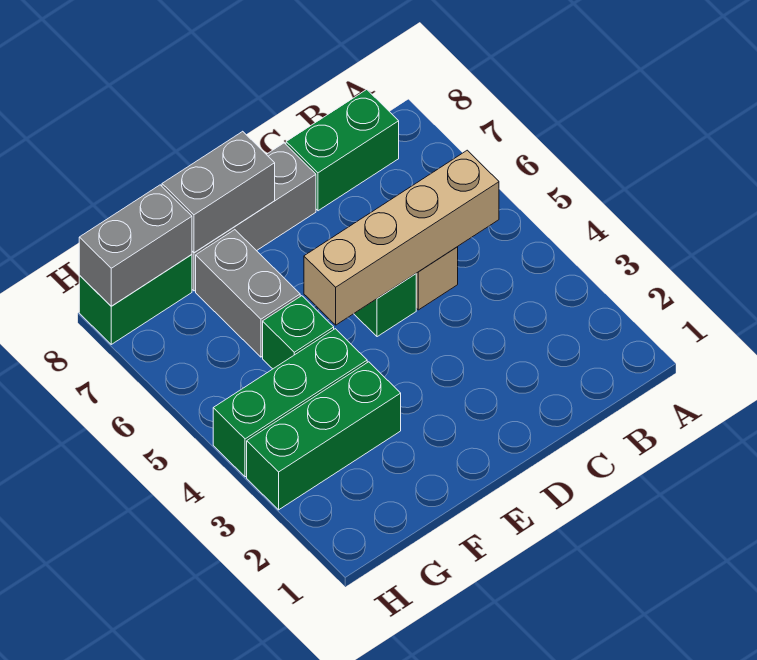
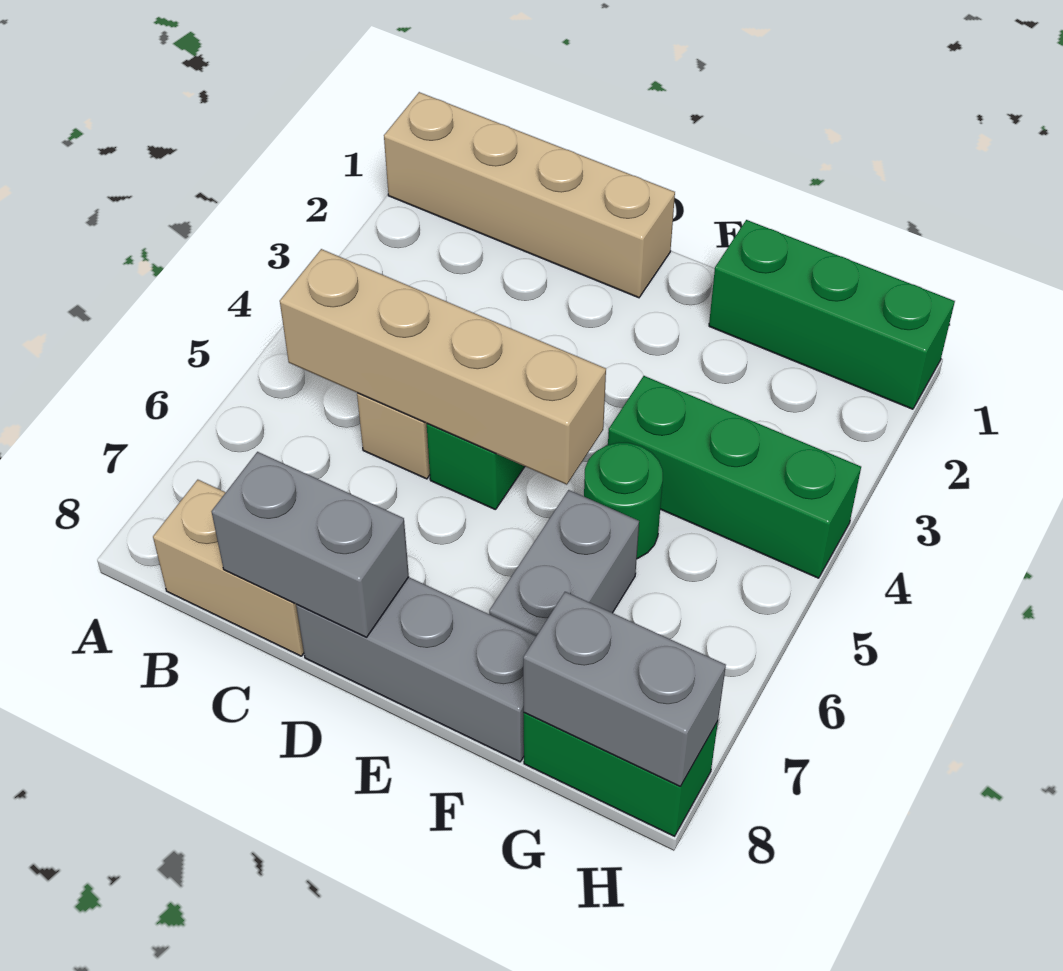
none -> tan 1x4 brick [384,92,675,298]
green 1x2 brick [286,90,399,211] -> tan 1x2 brick [153,480,304,656]
grey 1x2 brick [162,131,275,253] -> grey 1x2 brick moved to [212,452,409,637]
green 1x3 brick [247,362,401,510] -> green 1x3 brick moved to [709,220,955,409]
green 1x1 brick [263,296,334,369] -> green 1x1 round brick [584,443,663,559]

